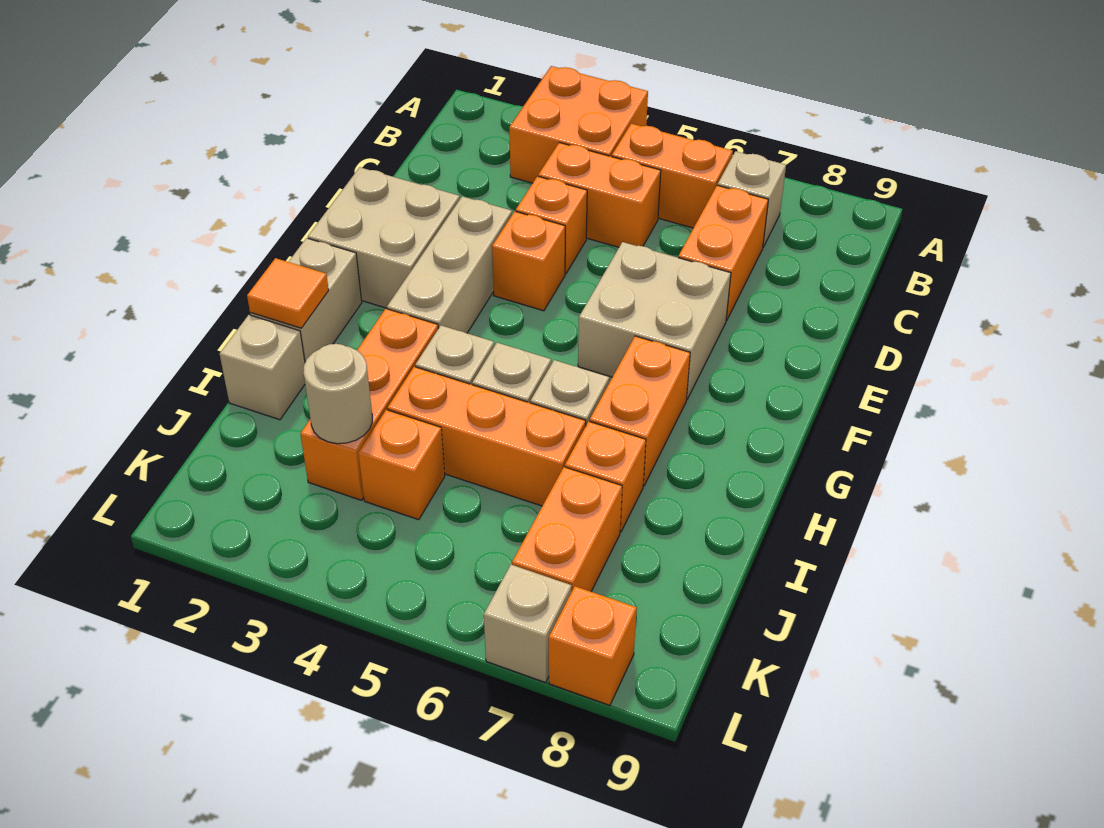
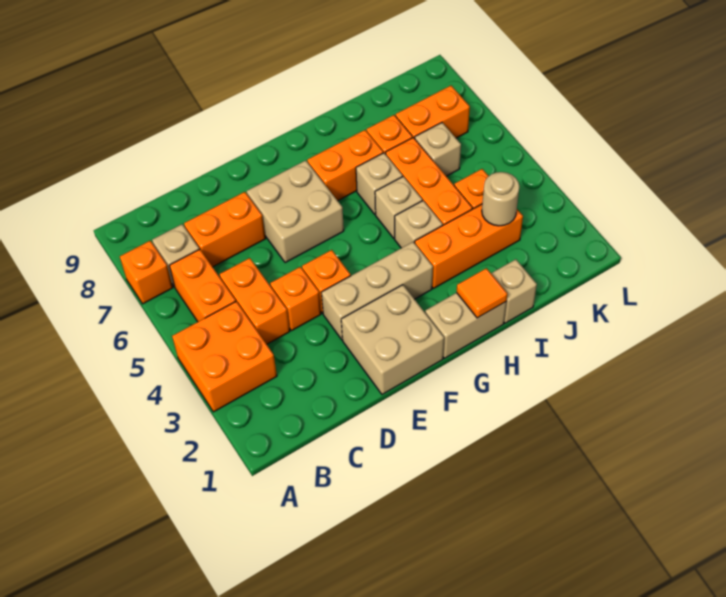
tan 1x1 brick [484,565,572,683] -> tan 1x1 brick moved to [415,123,461,176]
orange 1x1 brick [549,586,637,705] -> orange 1x1 brick moved to [120,241,173,304]

